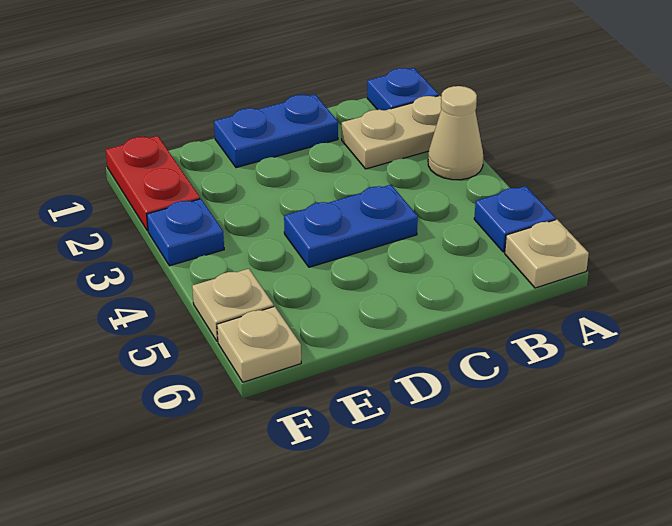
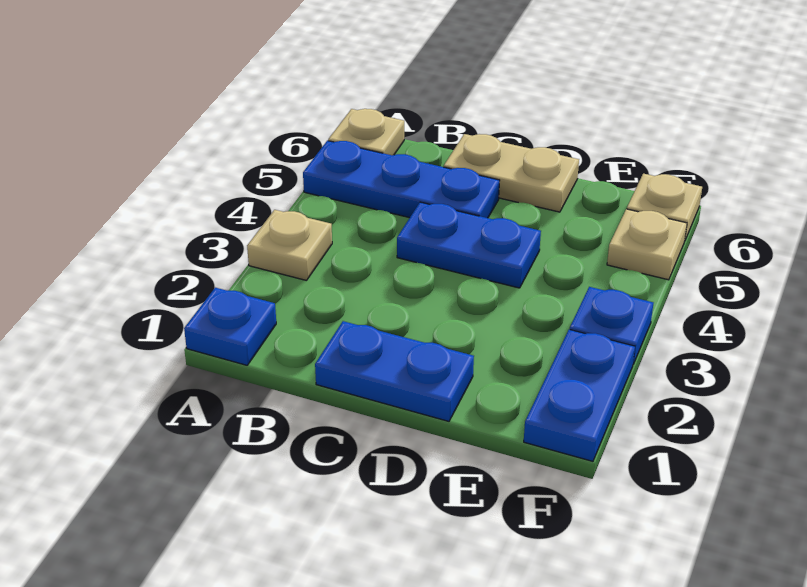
tan 1x2 plate [342,96,441,169] -> tan 1x2 plate moved to [444,134,579,212]
tan 1x1 cone [428,86,483,180] -> tan 1x1 plate [247,210,332,281]
blue 1x1 plate [474,186,556,252] -> blue 1x3 plate [303,141,500,218]
red 1x2 plate [106,136,200,231] -> blue 1x2 plate [524,329,635,461]

